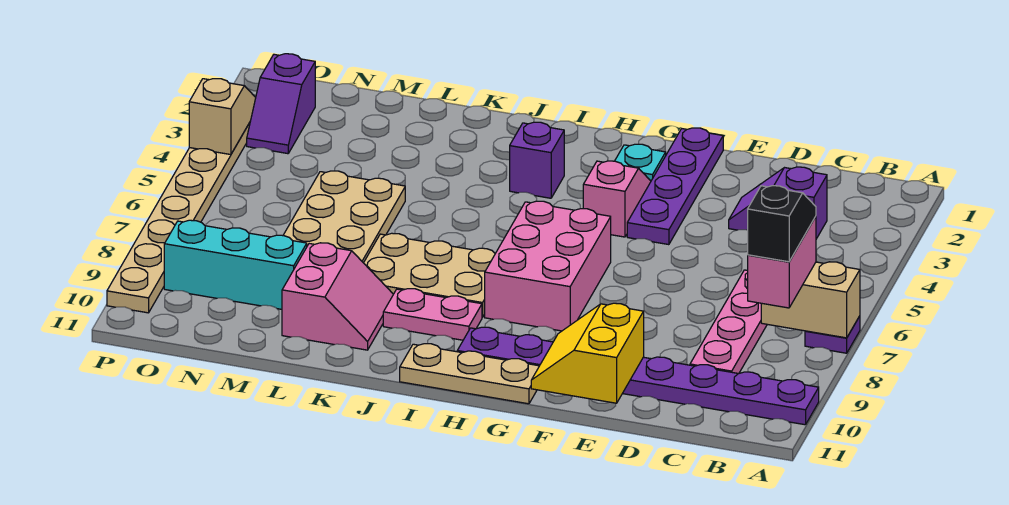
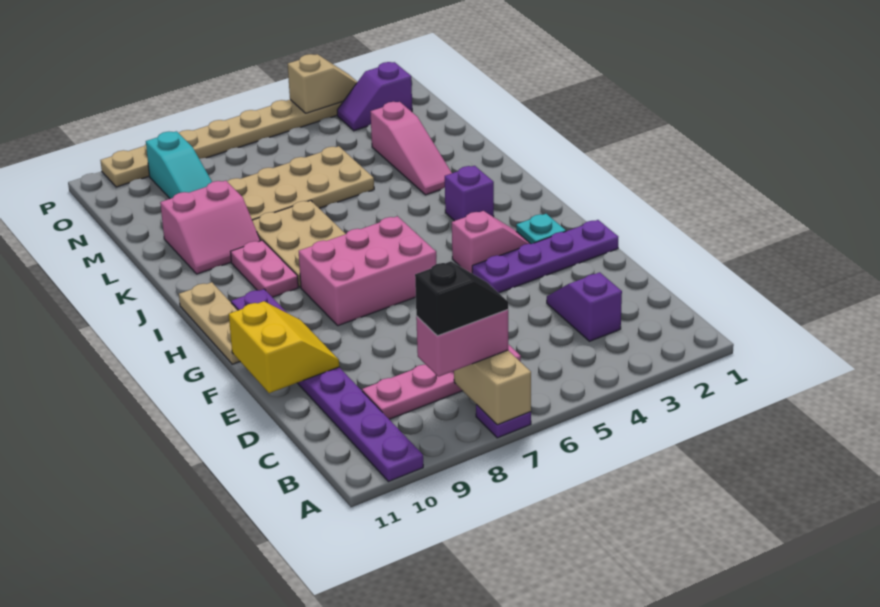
yellow 2x2 slope [531,303,644,403] -> yellow 2x2 slope turned to [229,301,339,393]
none -> pink 1x3 slope [370,102,452,195]
cyan 1x3 brick [164,220,307,309] -> cyan 1x3 slope [146,131,212,199]

